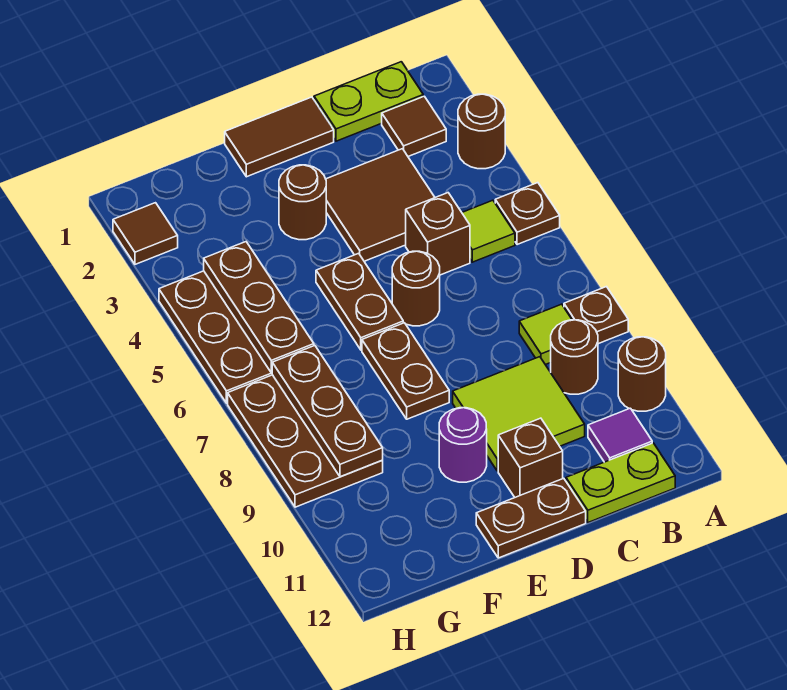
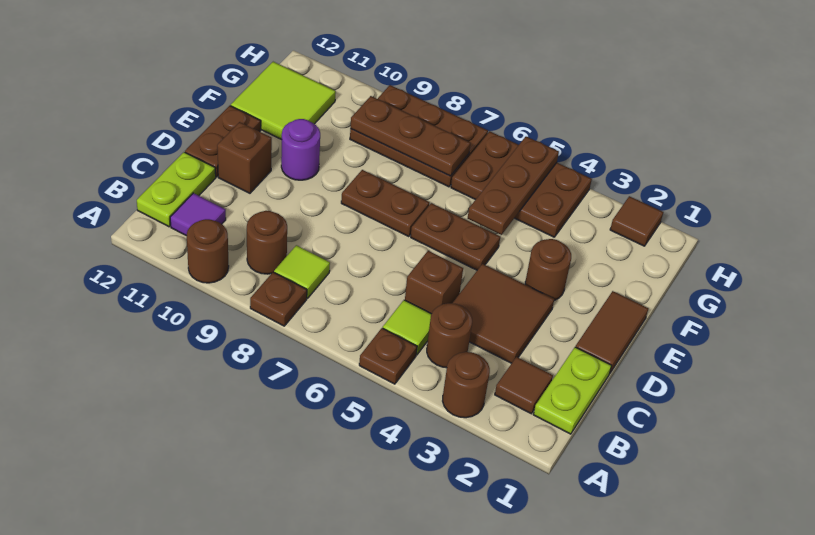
lime 2x2 tile [453,357,585,471] -> lime 2x2 tile moved to [231,62,336,140]
brown 1x1 round brick [392,251,440,326] -> brown 1x1 round brick moved to [427,303,472,368]
brown 1x3 plate [204,242,314,373] -> brown 1x3 plate turned to [468,137,559,235]

